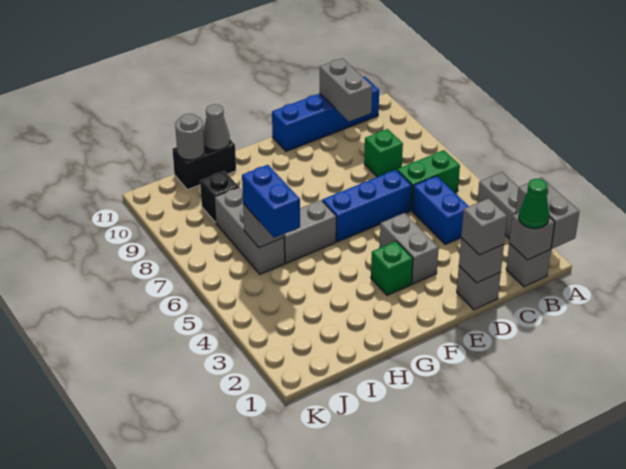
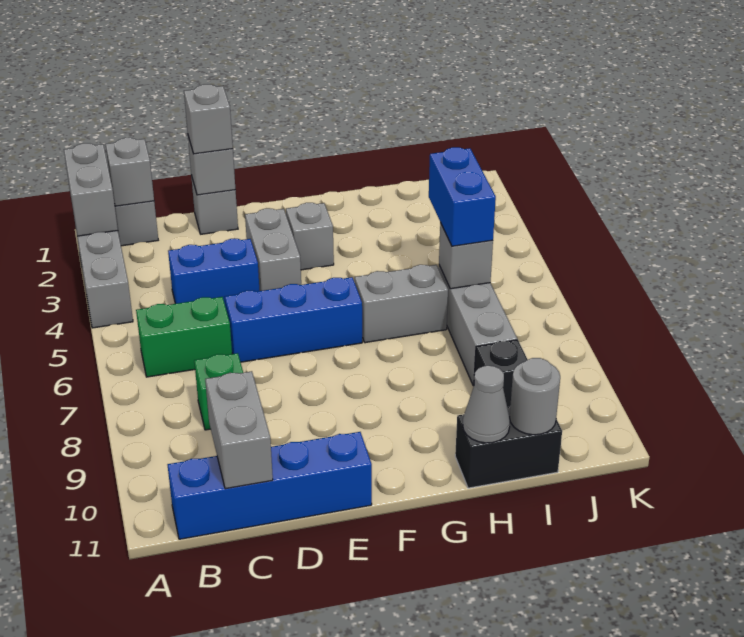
green 1x1 cone [519,179,549,228] -> none
blue 1x2 brick [412,176,469,244] -> blue 1x2 brick turned to [168,239,260,304]
green 1x1 brick [371,241,413,295] -> grey 1x1 brick [286,203,334,270]

